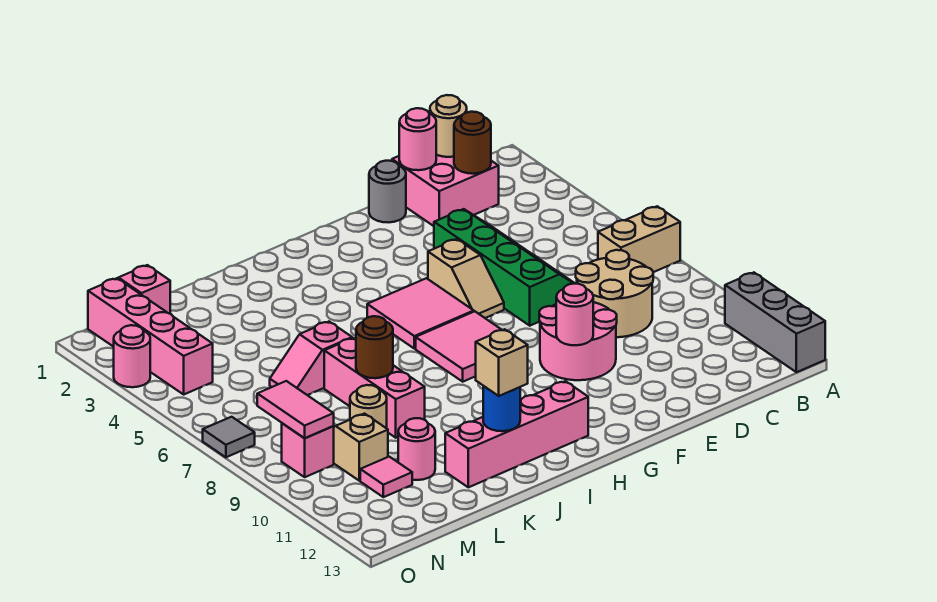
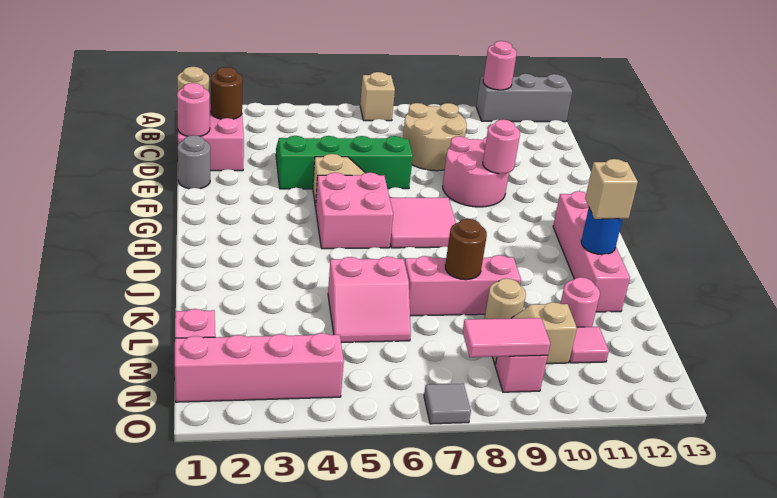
tan 1x2 brick [598,206,680,272] -> tan 1x1 brick [360,72,395,121]
pink 2x2 tile [367,278,474,349] -> pink 2x2 brick [316,172,393,249]
pink 1x2 slope [270,322,352,395] -> pink 2x2 slope [328,256,411,342]
pink 1x1 round brick [114,325,150,387] -> pink 1x1 round brick moved to [483,41,517,90]

